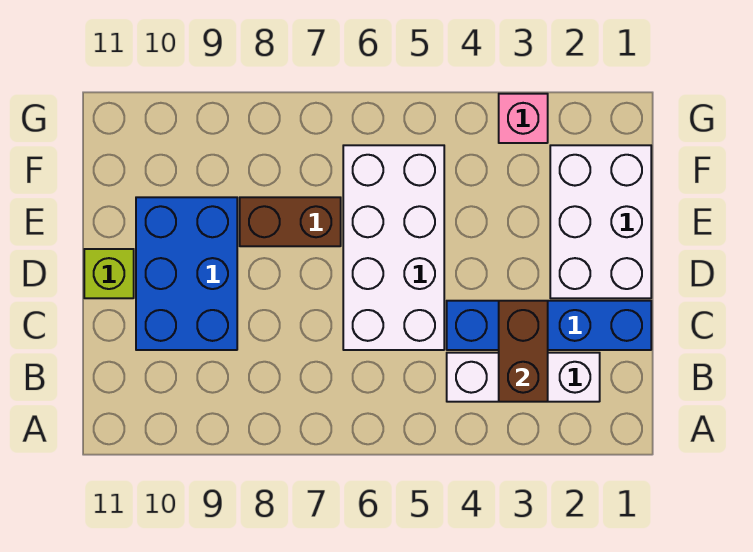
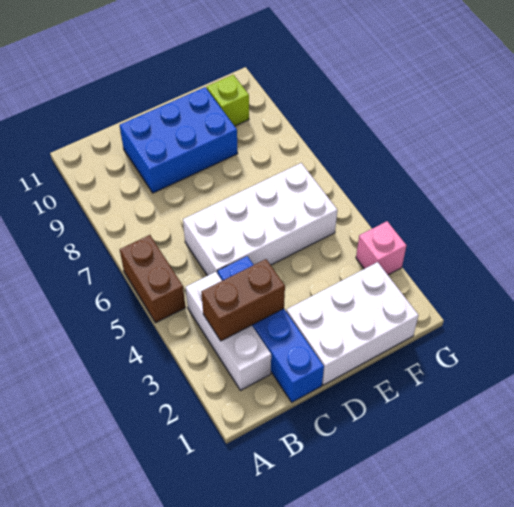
lime 1x1 brick [84,249,134,298] -> lime 1x1 brick moved to [207,75,249,126]
brown 1x2 brick [240,197,341,246] -> brown 1x2 brick moved to [120,235,185,323]

